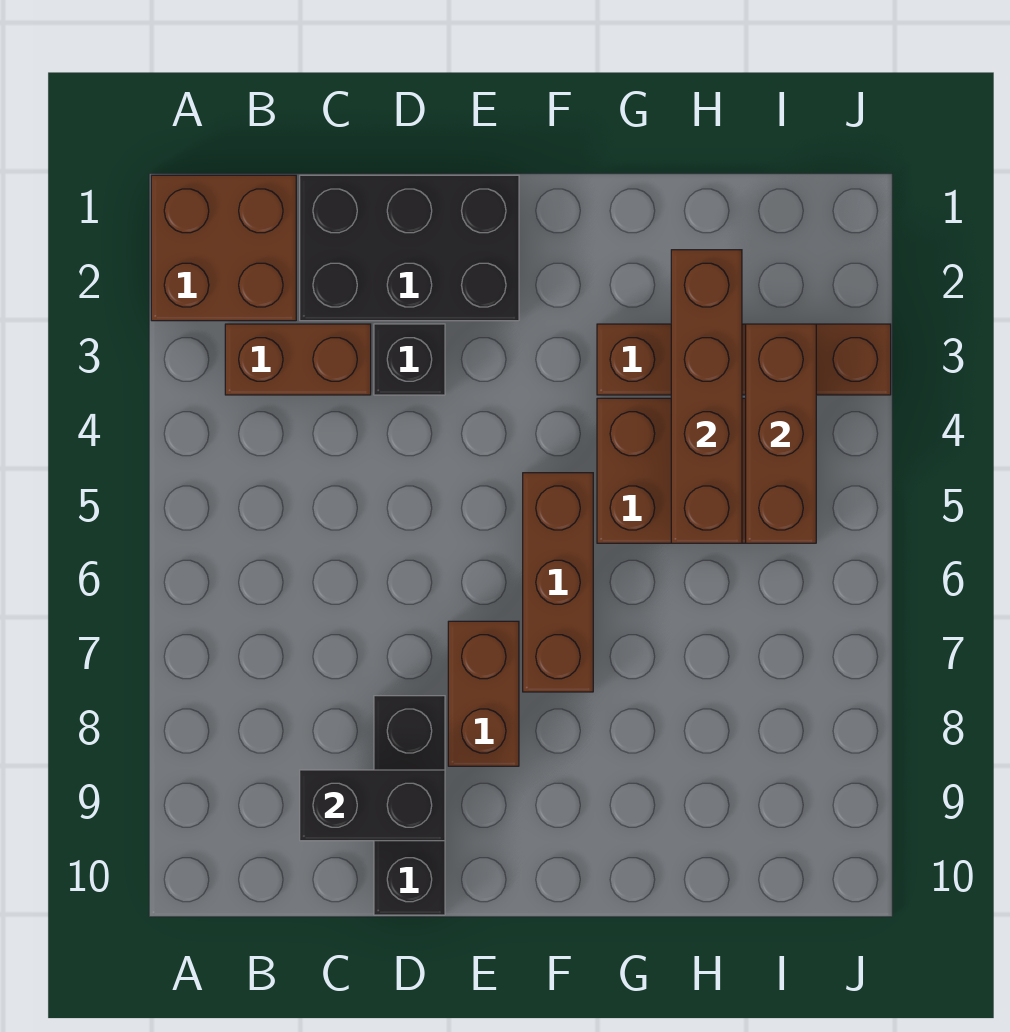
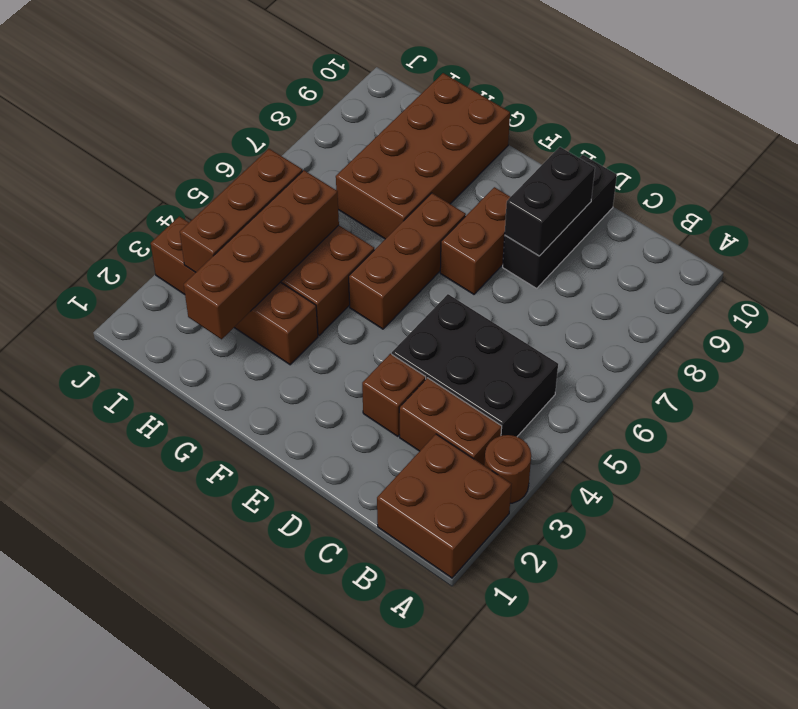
none -> brown 1x1 round brick [484,435,531,503]
black 2x3 brick [300,175,519,321] -> black 2x3 brick moved to [392,294,558,437]
black 1x2 brick [300,770,445,841] -> black 1x2 brick turned to [505,147,595,256]
black 1x1 brick [374,324,445,395] -> brown 1x1 brick [362,354,426,436]
none -> brown 2x4 brick [336,73,510,239]

